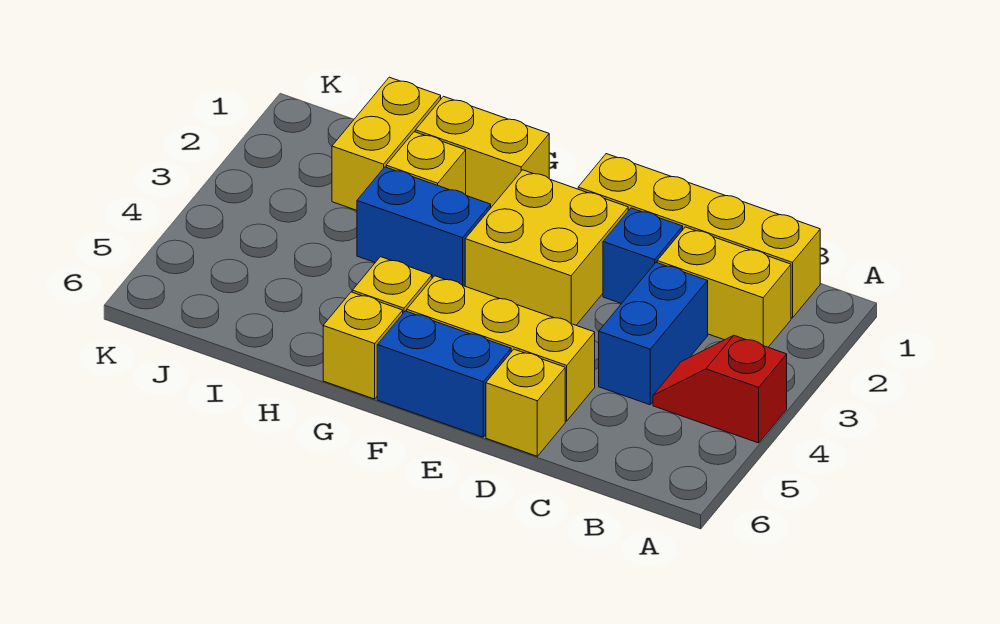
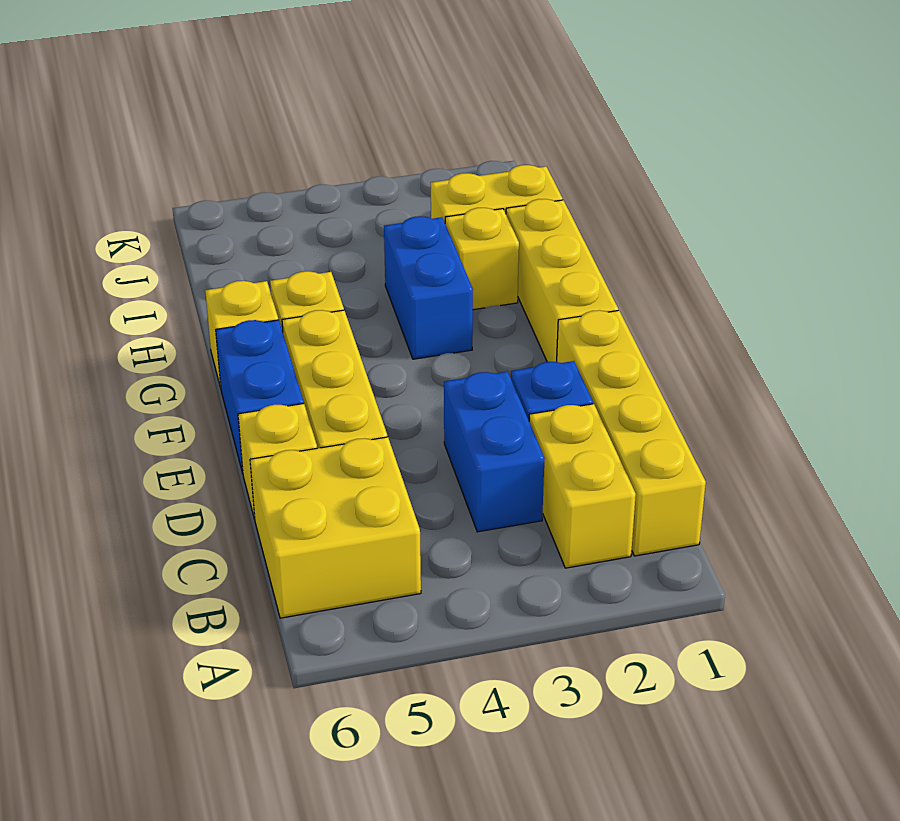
red 1x2 slope [653,336,787,443] -> none
blue 1x2 brick [599,263,708,405] -> blue 1x2 brick turned to [444,371,545,532]
yellow 2x2 brick [465,170,628,325] -> yellow 2x2 brick moved to [250,437,421,618]
yellow 1x2 brick [415,96,549,207] -> yellow 1x3 brick [506,199,618,362]

